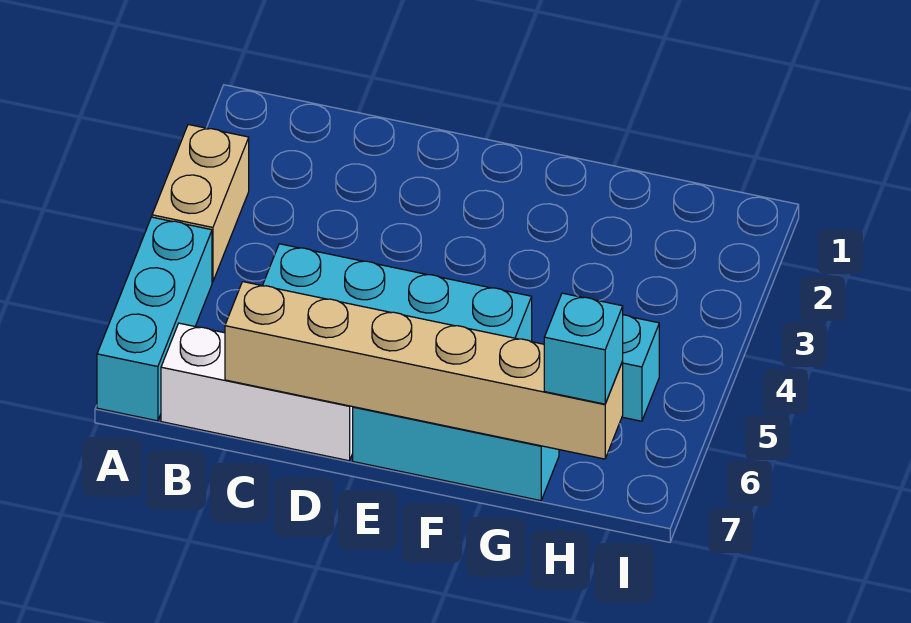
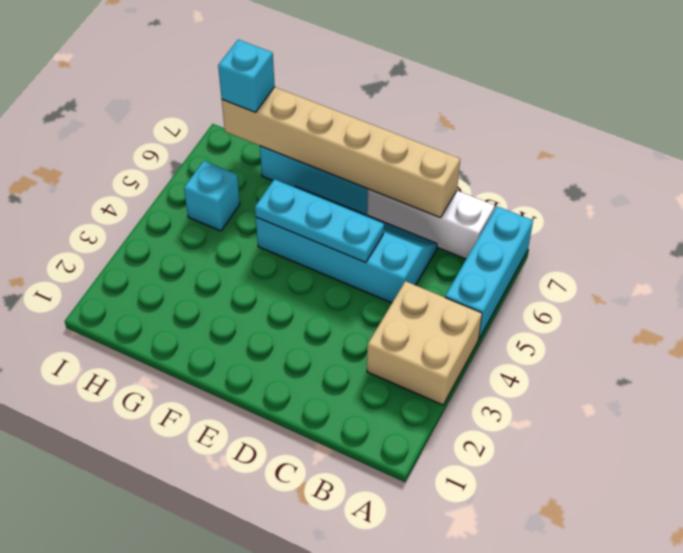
tan 1x2 brick [152,124,249,282] -> tan 2x2 brick [367,281,482,405]
none -> cyan 1x3 plate [255,179,384,262]

